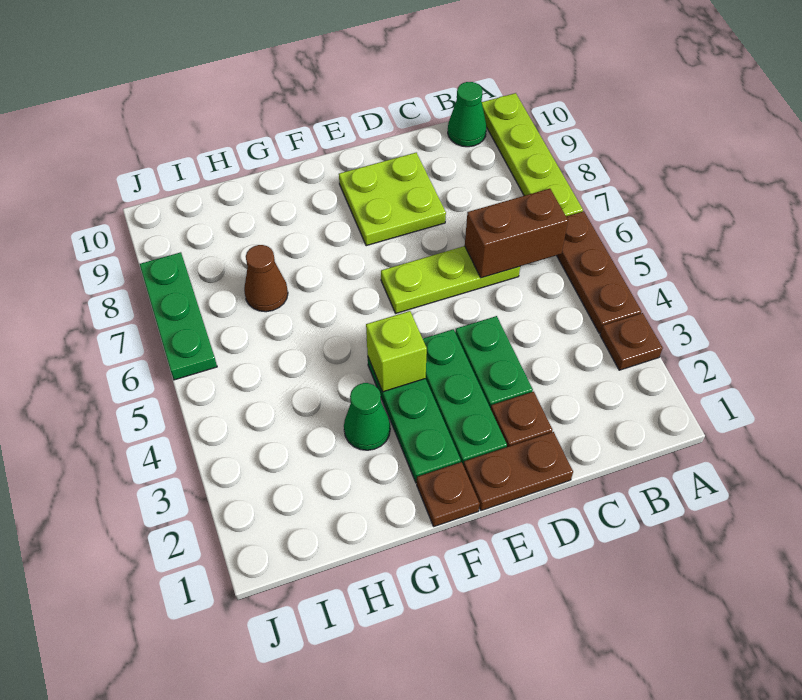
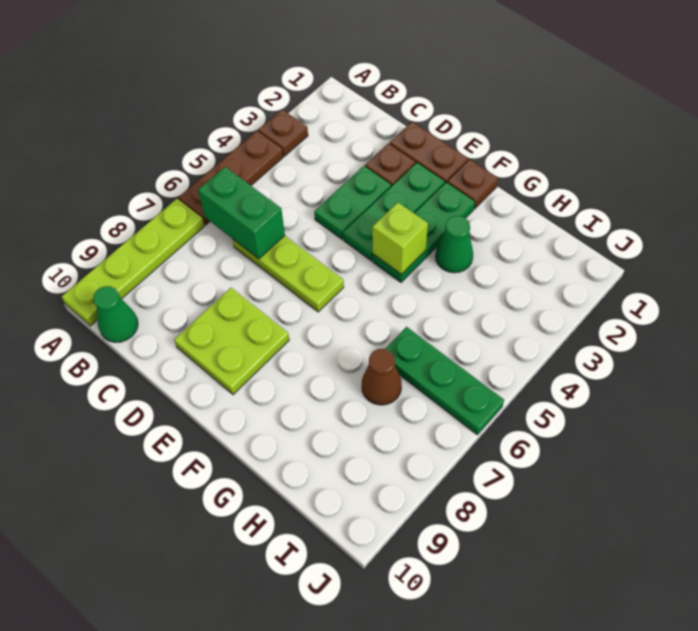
brown 1x2 brick [465,189,568,278] -> green 1x2 brick [198,167,285,259]
green 1x3 plate [140,252,217,380] -> green 1x3 plate turned to [385,327,504,435]

